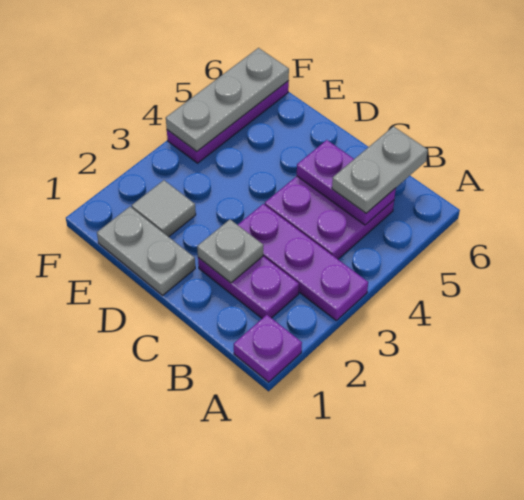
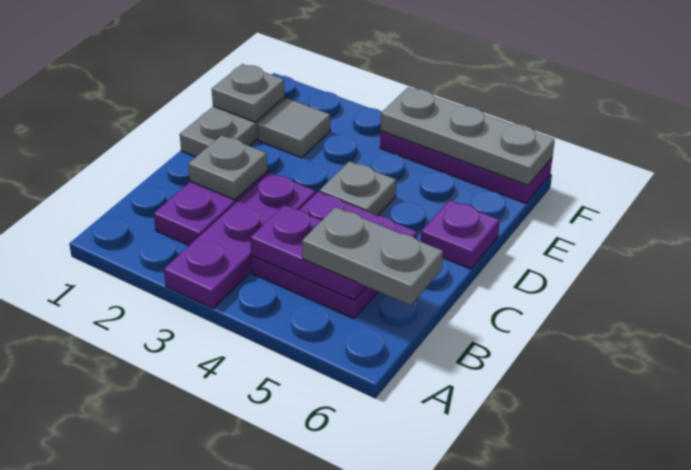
purple 1x1 plate [234,315,302,382] -> purple 1x1 plate moved to [421,200,500,269]
purple 1x2 plate [297,140,396,225] -> purple 1x2 plate turned to [250,205,366,300]
none -> grey 1x1 plate [320,161,396,216]
none -> grey 1x1 plate [212,64,285,122]

